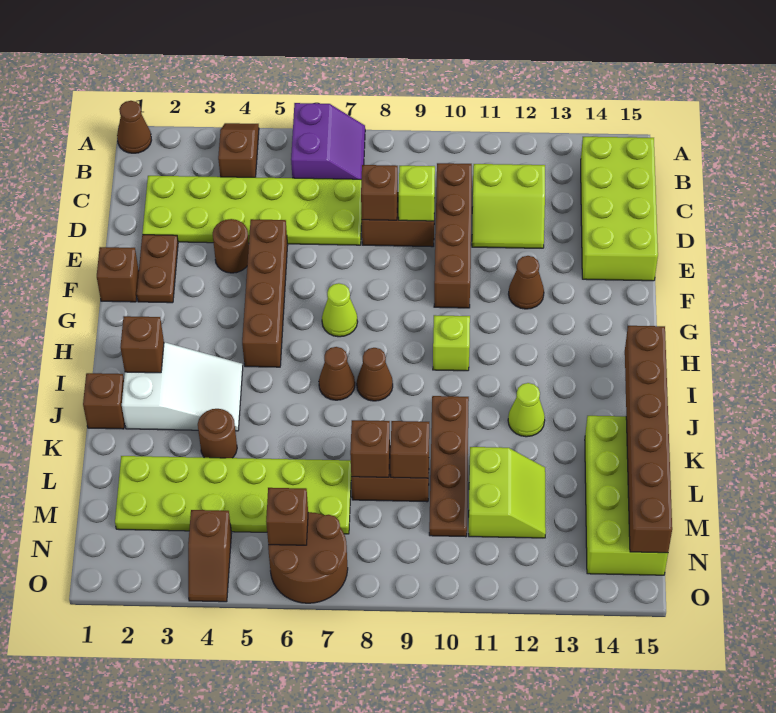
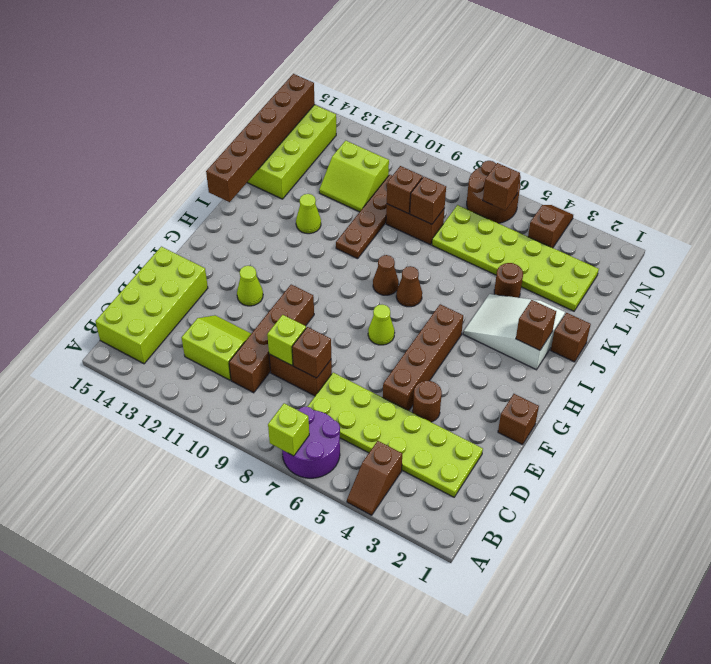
brown 1x1 cone [117,101,151,153] -> none
purple 2x2 slope [291,103,365,179] -> purple 2x2 round brick [282,407,340,478]
brown 1x2 plate [137,235,178,303] -> none
brown 1x1 cone [509,256,544,309] -> lime 1x1 cone [237,266,263,306]
lime 1x1 brick [433,315,470,371] -> lime 1x1 brick moved to [268,403,309,456]
lime 2x2 slope [469,447,546,538] -> lime 2x2 slope turned to [319,141,389,212]

